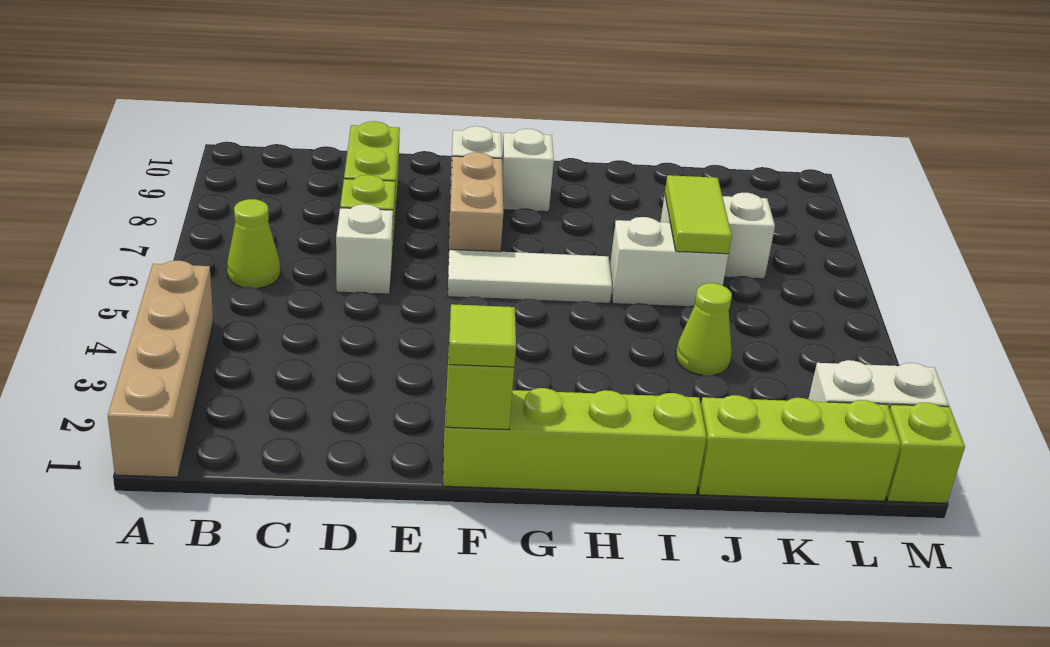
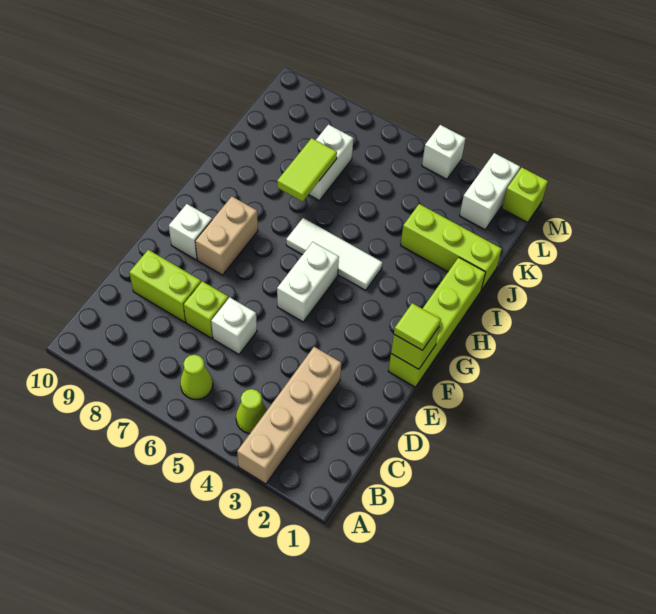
tan 1x4 brick [108,261,213,477] -> tan 1x4 brick turned to [237,347,341,484]
white 1x3 tile [448,249,612,303] -> white 1x3 tile turned to [286,218,382,290]
tan 1x2 brick [449,152,503,252] -> tan 1x2 brick turned to [195,197,258,275]
white 1x1 brick [502,129,554,212] -> white 1x1 brick moved to [422,125,466,179]
white 1x2 brick [610,217,728,307] -> white 1x2 brick moved to [277,242,339,322]
lime 1x3 brick [698,395,901,501] -> lime 1x3 brick turned to [401,204,502,290]
lime 1x1 cone [676,283,732,375] -> lime 1x1 cone moved to [236,389,267,433]
lime 1x2 tile [665,175,732,254] -> lime 1x2 tile turned to [277,138,337,201]

